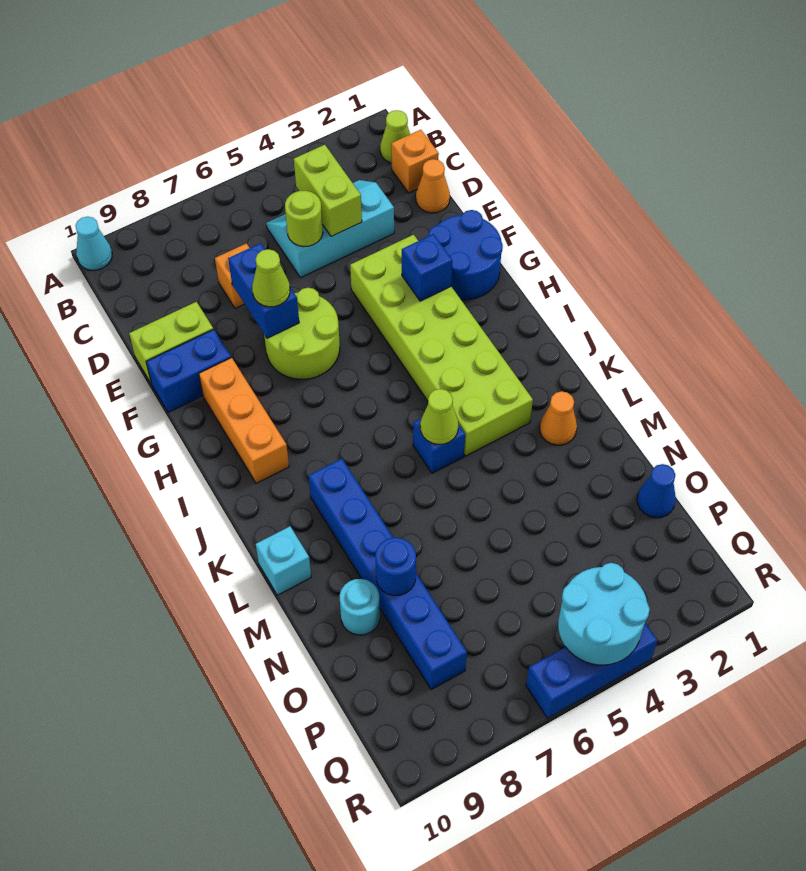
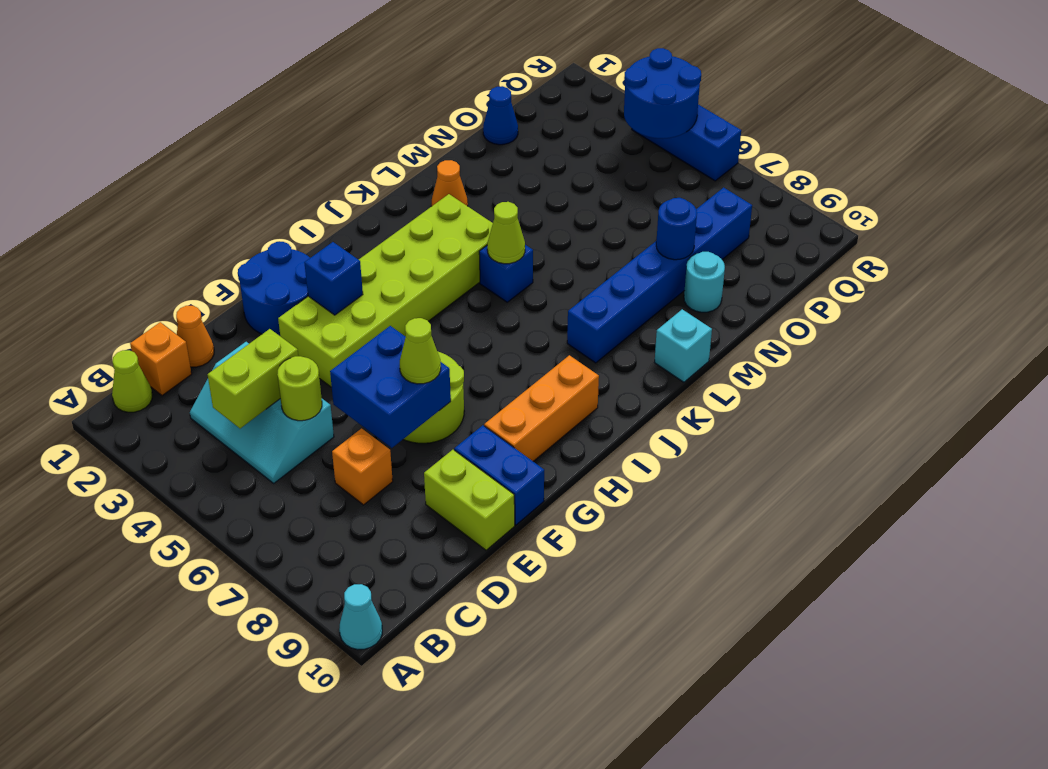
blue 1x2 brick [228,243,299,338] -> blue 2x2 brick [330,326,451,448]
cyan 2x2 round brick [558,563,650,665] -> blue 2x2 round brick [624,48,701,139]

